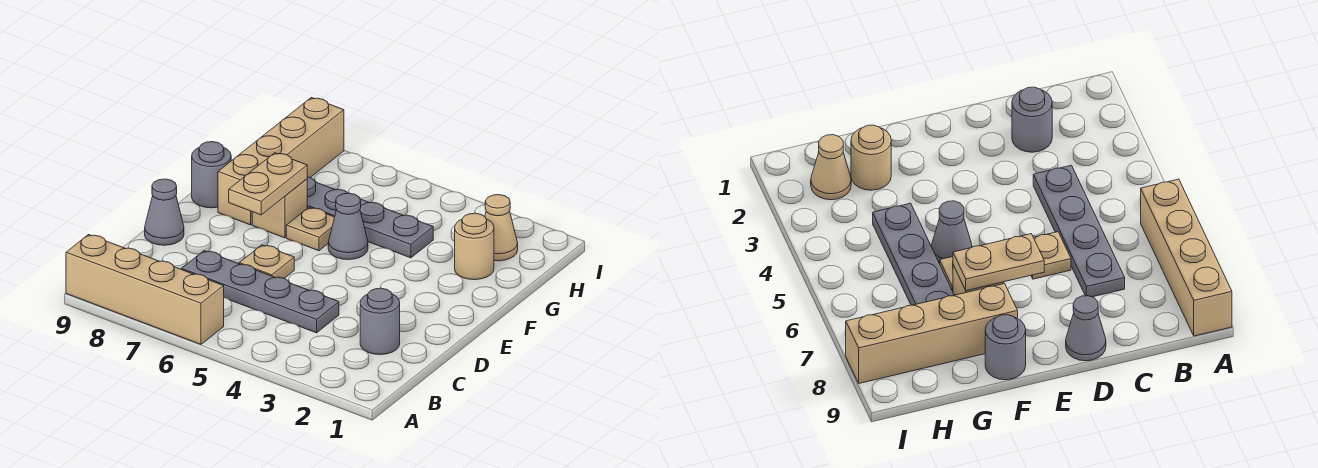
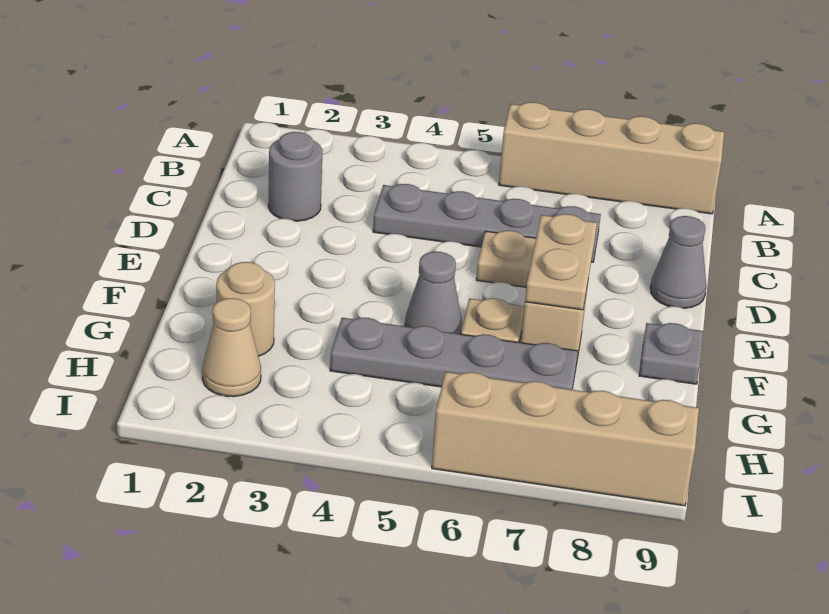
tan 1x4 brick [218,98,344,225] -> tan 1x4 brick turned to [432,372,699,506]
grey 1x1 round brick [192,142,231,208] -> grey 1x1 plate [639,323,703,384]

